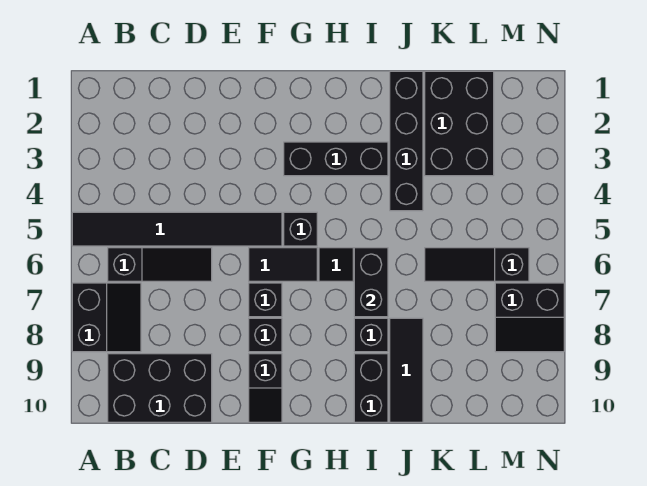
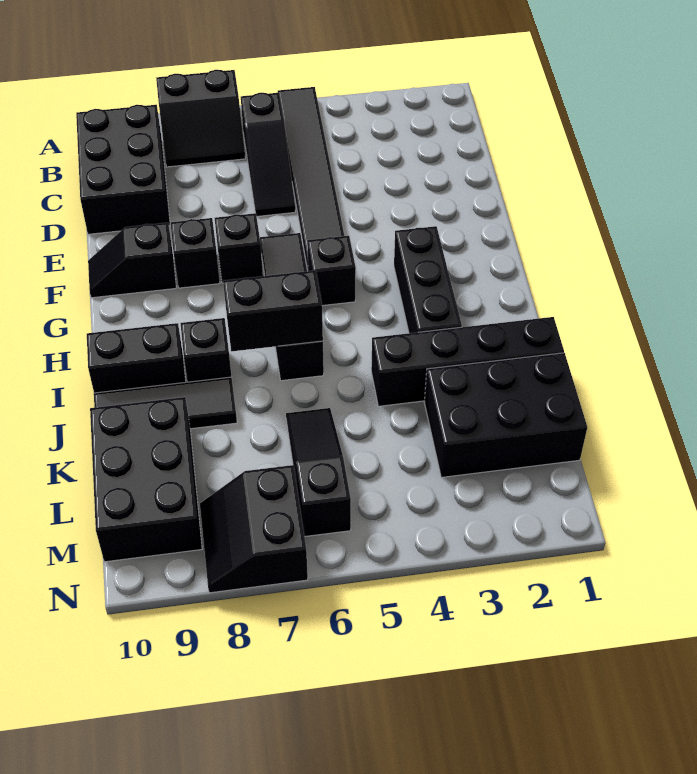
none -> black 2x3 brick [90,397,202,562]

